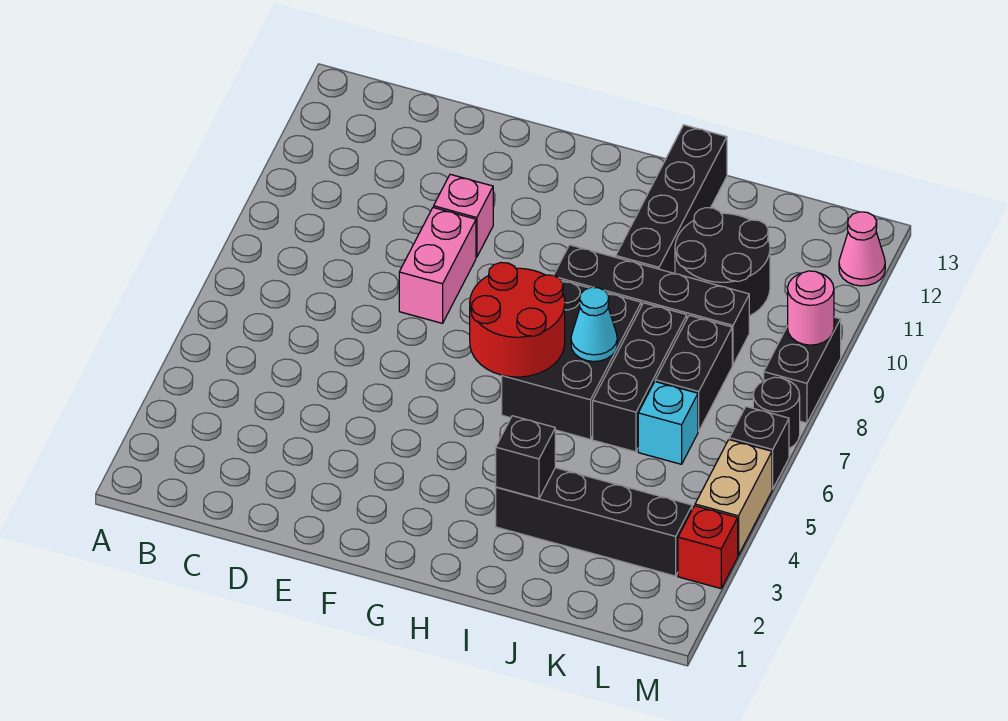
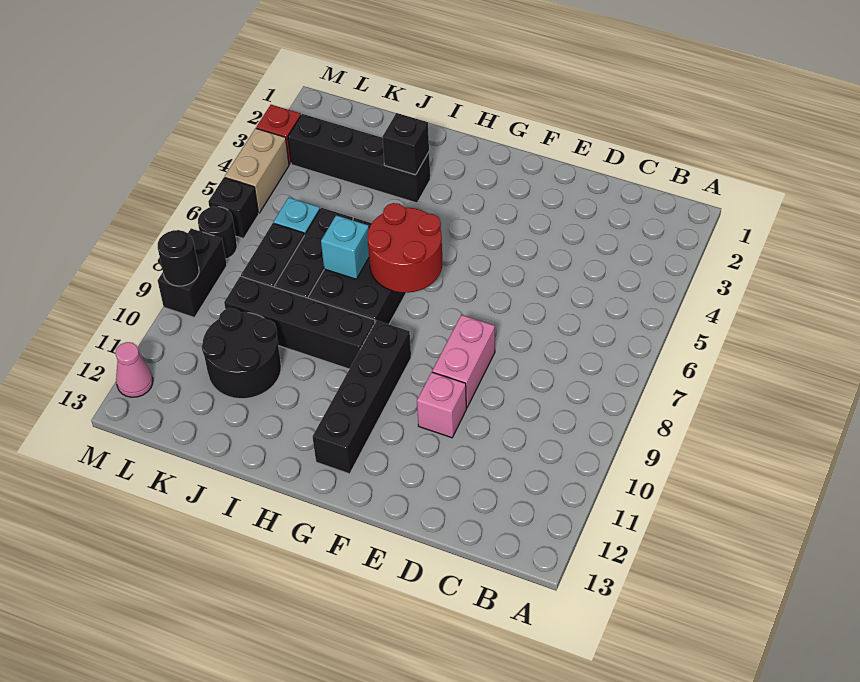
cyan 1x1 cone [571,287,617,361] -> cyan 1x1 brick [321,215,369,279]
black 1x4 brick [616,125,727,273] -> black 1x4 brick moved to [313,320,411,474]
pink 1x1 round brick [788,271,834,345] -> black 1x1 round brick [158,230,199,286]

